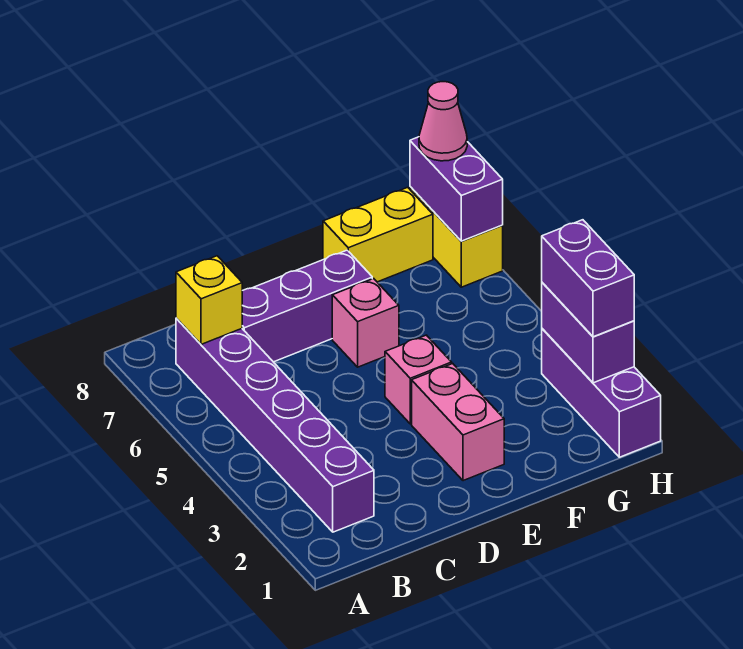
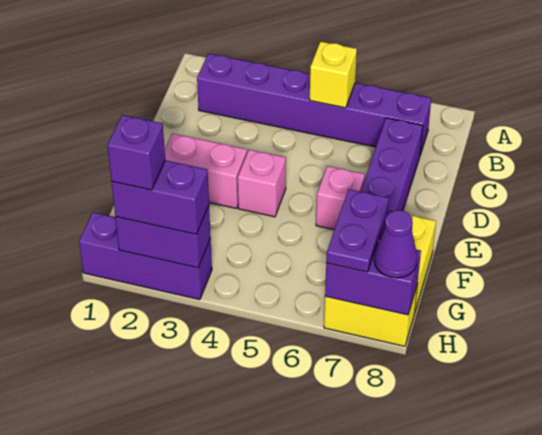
yellow 1x1 brick [176,256,242,344] -> yellow 1x1 brick moved to [310,42,357,108]
none -> purple 1x2 plate [326,189,389,272]
none -> purple 1x1 brick [108,115,165,190]
pink 1x1 cone [419,82,467,161] -> purple 1x1 cone [374,210,417,278]

